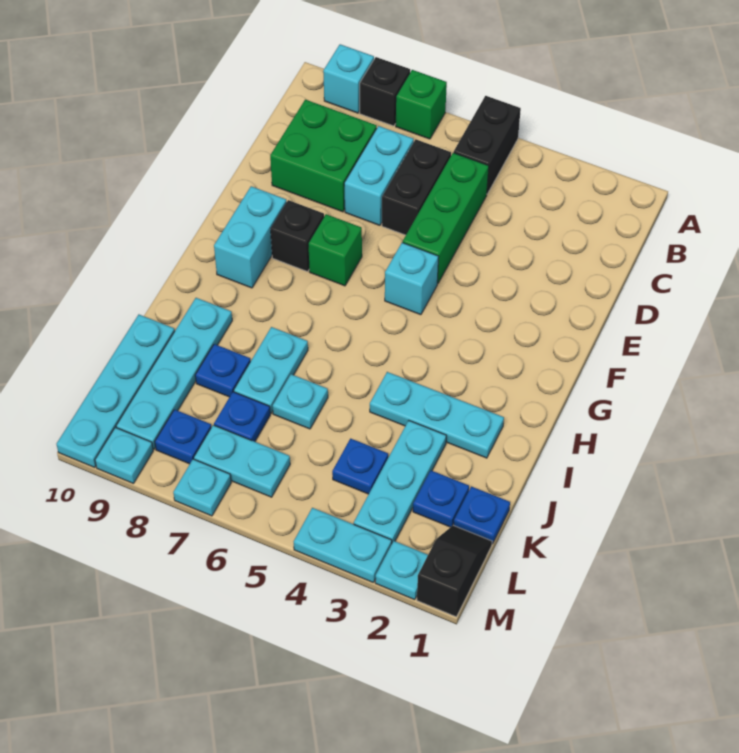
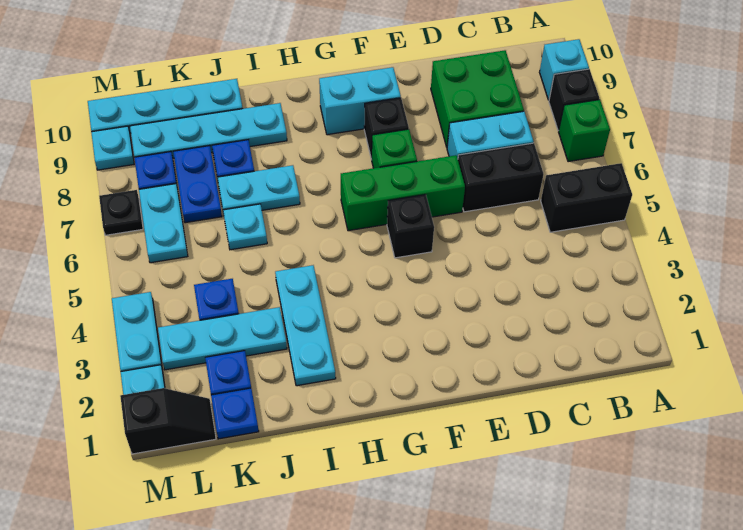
green 1x3 brick [403,153,489,284] -> green 1x3 brick moved to [341,155,465,231]
cyan 1x1 brick [385,243,439,315] -> black 1x1 brick [387,195,434,258]
blue 1x1 plate [214,392,270,442] -> blue 1x2 plate [173,146,222,223]
cyan 1x1 plate [173,459,231,516] -> black 1x1 plate [99,190,143,235]

